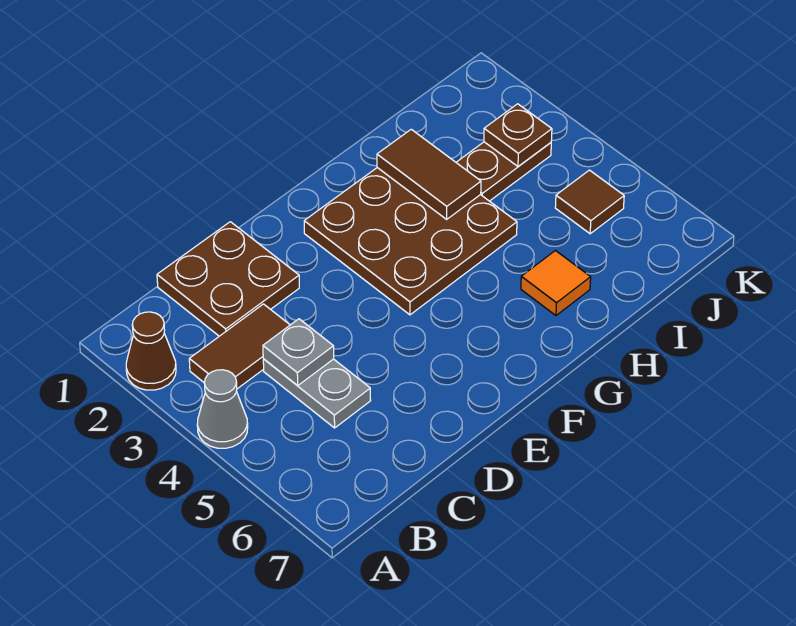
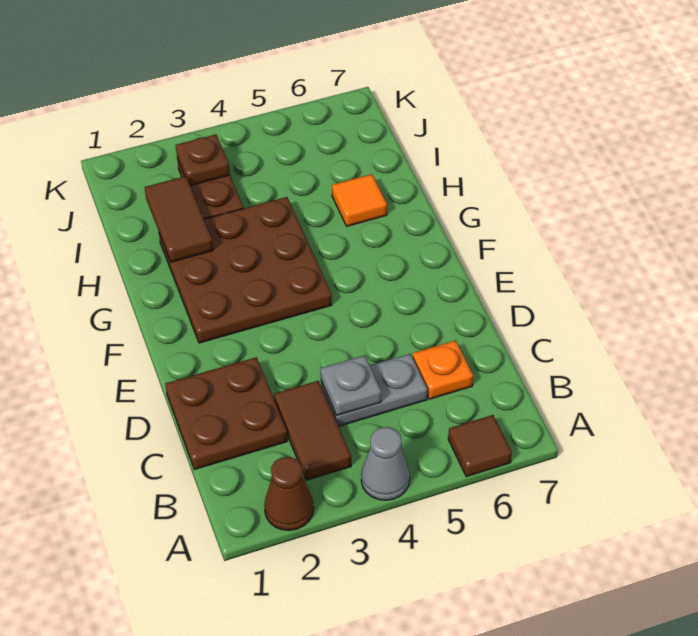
none -> orange 1x1 plate [413,340,473,399]
brown 1x2 tile [377,129,481,219] -> brown 1x2 tile turned to [145,176,213,262]
brown 1x1 tile [555,170,624,234] -> brown 1x1 tile moved to [448,415,512,477]

